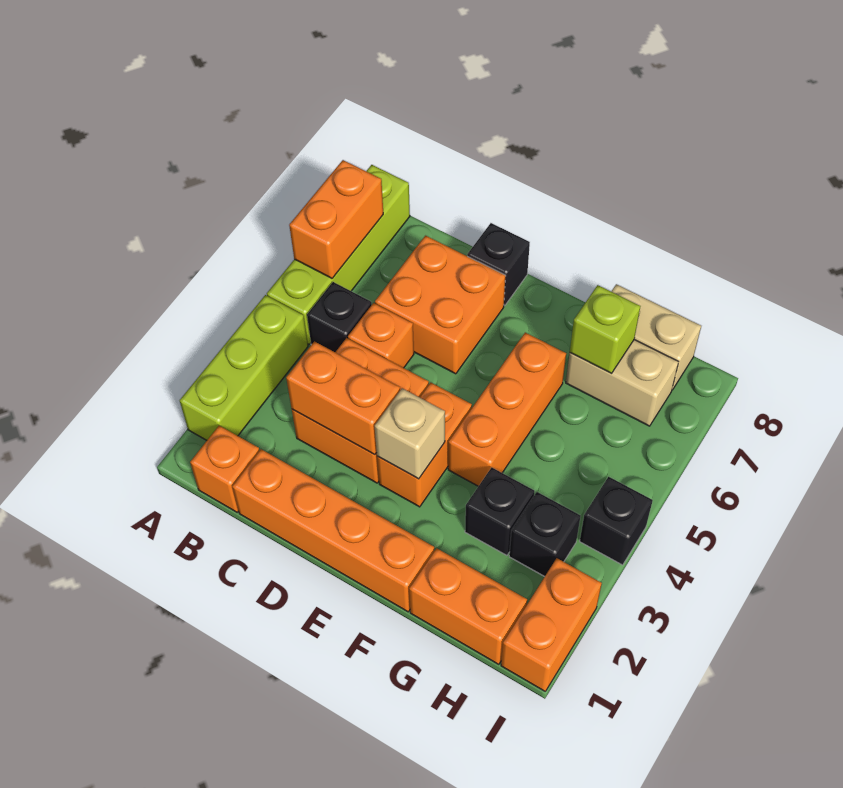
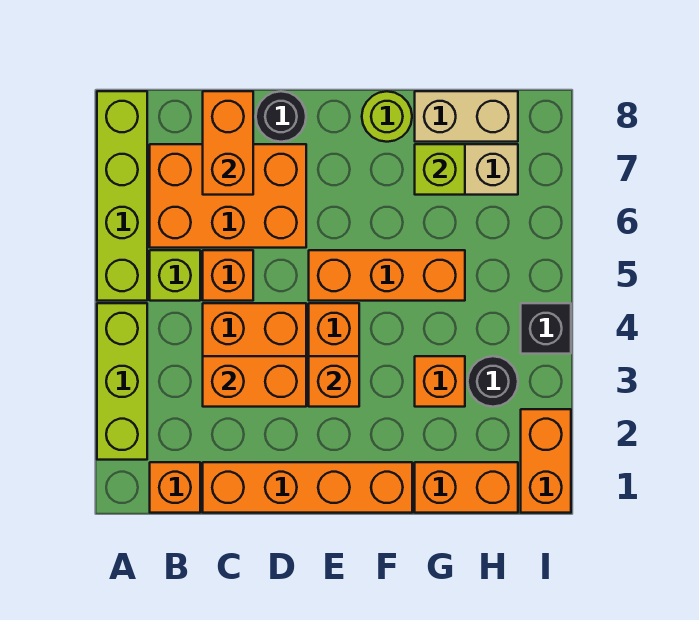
orange 1x2 brick [289,160,383,278] -> orange 1x2 brick moved to [203,91,253,195]
black 1x1 brick [307,282,372,352] -> lime 1x1 brick [150,250,200,301]
orange 2x2 brick [375,236,505,374] -> orange 2x3 brick [150,144,306,248]
black 1x1 brick [467,223,530,306] -> black 1x1 round brick [256,91,306,142]
tan 1x1 brick [375,388,445,479] -> orange 1x1 brick [309,356,359,407]
orange 1x3 brick [448,332,566,486] -> orange 1x3 brick turned to [309,250,465,301]
none -> lime 1x1 round brick [362,91,412,142]
black 1x1 brick [465,467,535,555] -> orange 1x1 brick [415,356,465,407]
black 1x1 brick [509,492,581,577] -> black 1x1 round brick [468,356,518,407]

